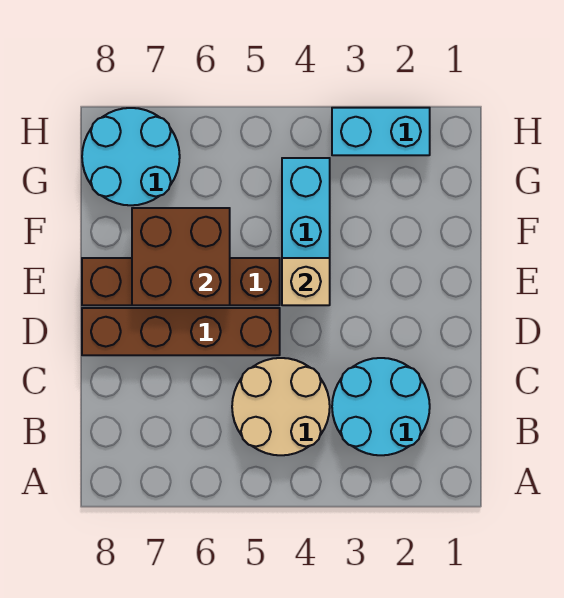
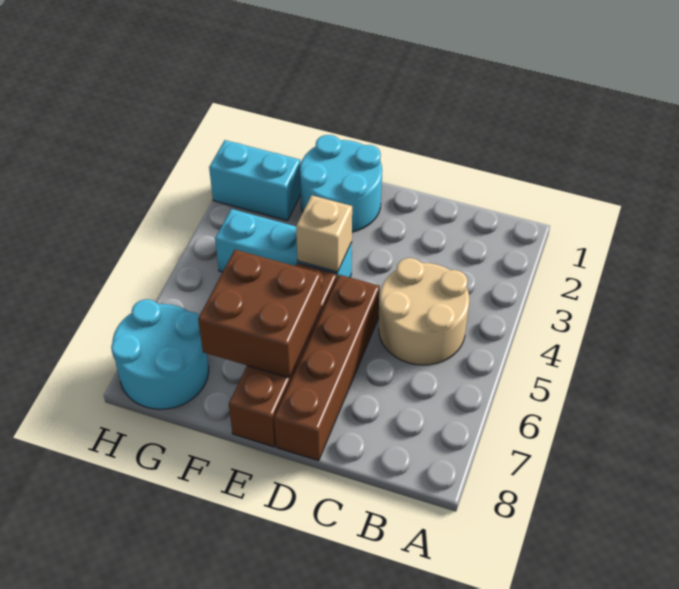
cyan 2x2 round brick [332,358,430,455] -> cyan 2x2 round brick moved to [300,135,382,232]
cyan 1x2 brick [332,108,430,155] -> cyan 1x2 brick turned to [209,140,301,221]

